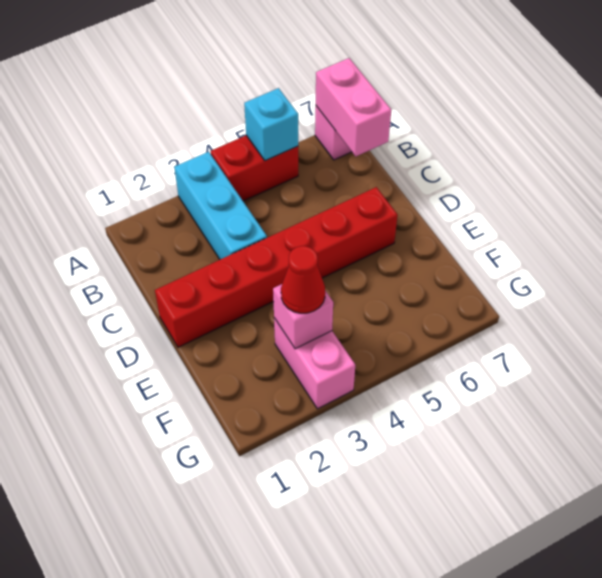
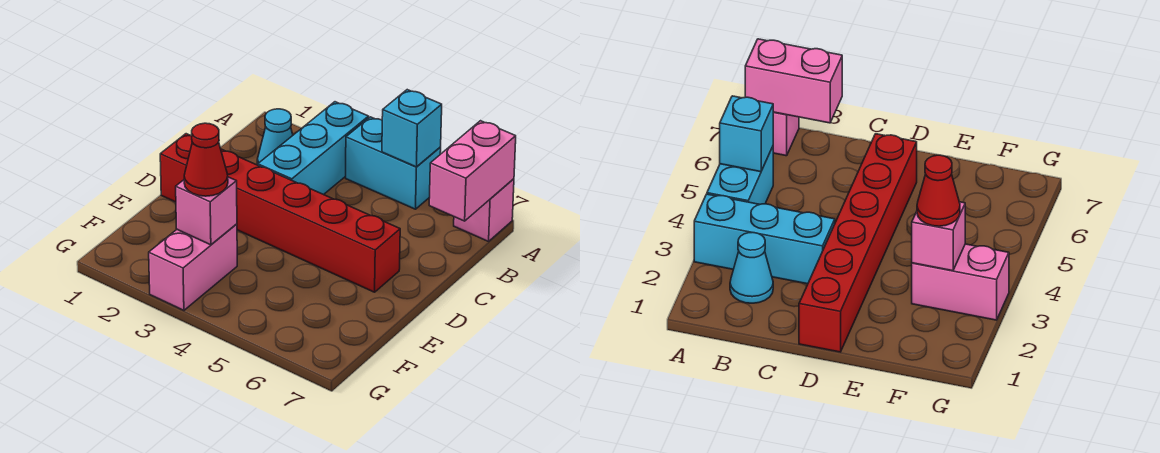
red 1x2 brick [211,135,298,201] -> cyan 1x2 brick [346,117,441,209]
none -> cyan 1x1 cone [257,109,293,164]

